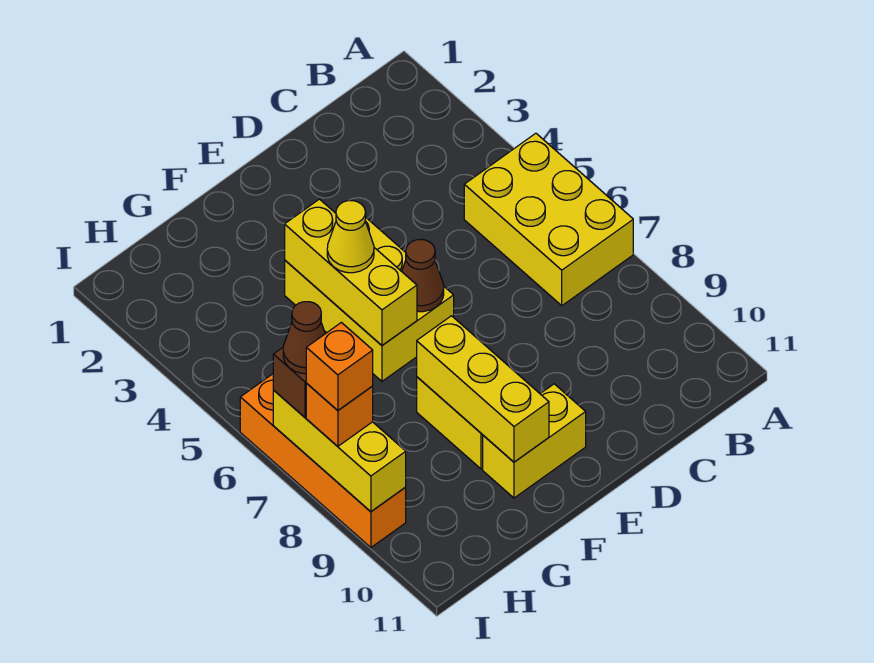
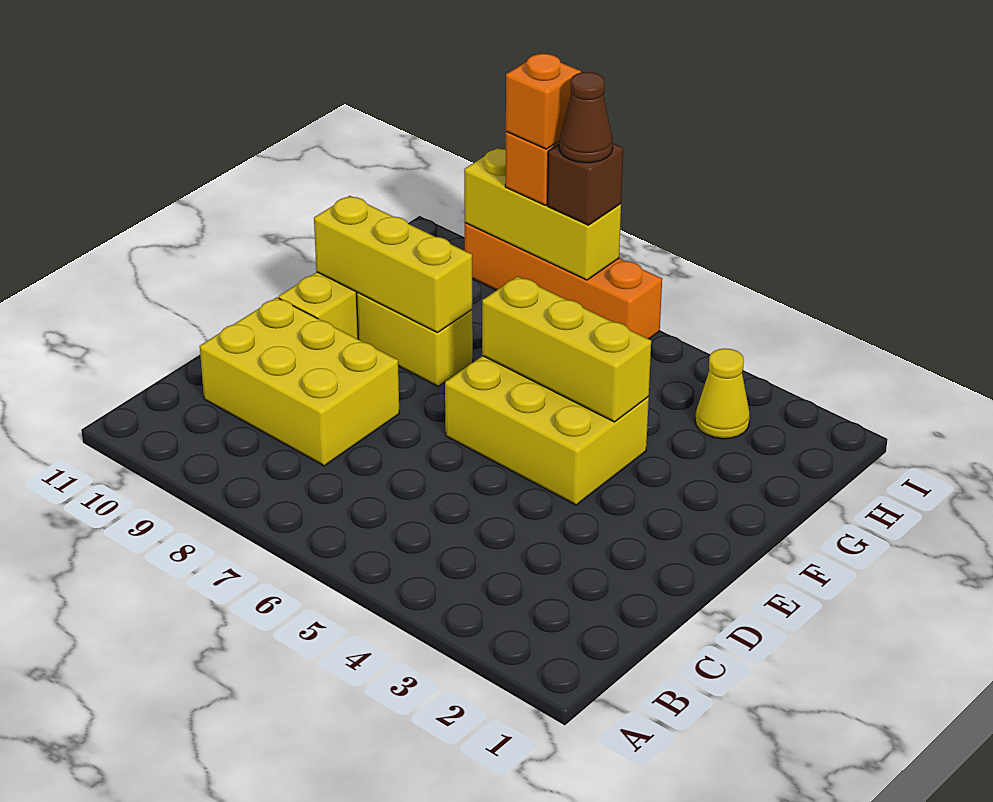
yellow 2x3 brick [464,133,633,306] -> yellow 2x3 brick moved to [200,297,399,466]
brown 1x1 cone [402,239,444,312] -> none
yellow 1x1 cone [327,201,374,273] -> yellow 1x1 cone moved to [695,348,750,439]

